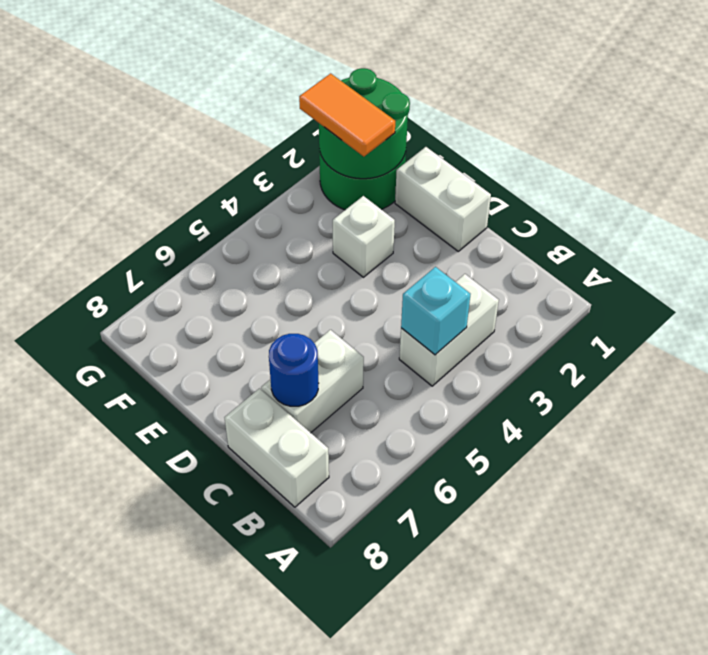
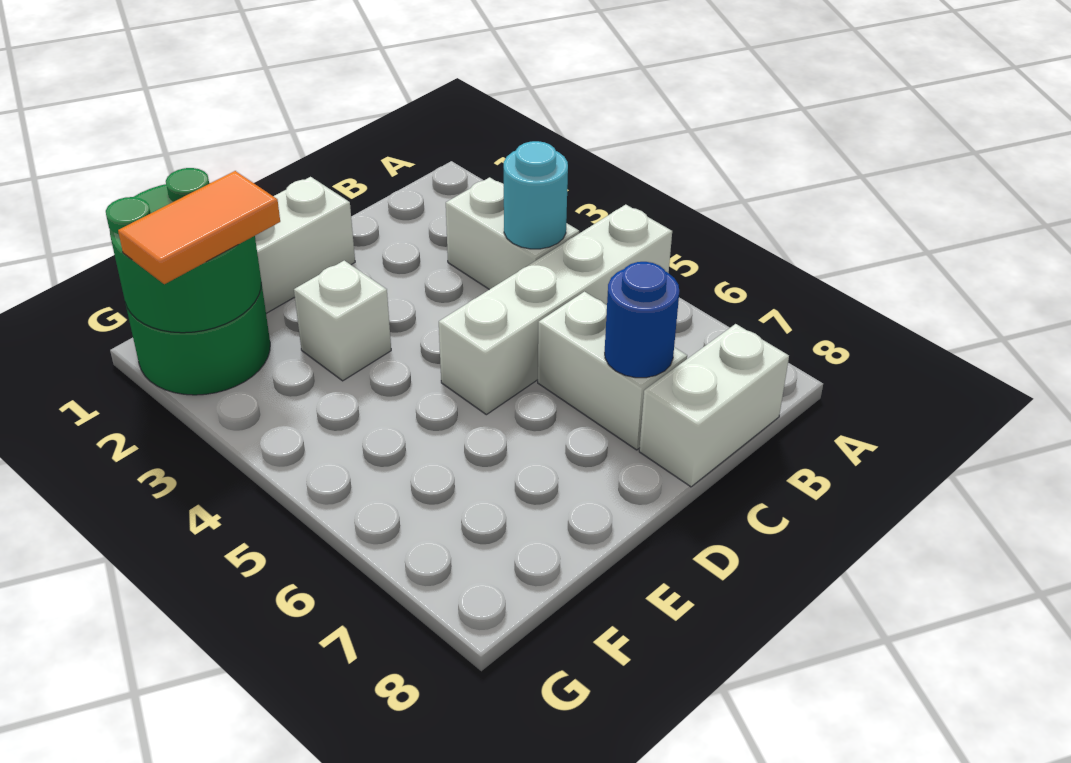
none -> white 1x4 brick [439,205,672,415]
cyan 1x1 brick [401,267,470,355] -> cyan 1x1 round brick [504,141,568,249]

